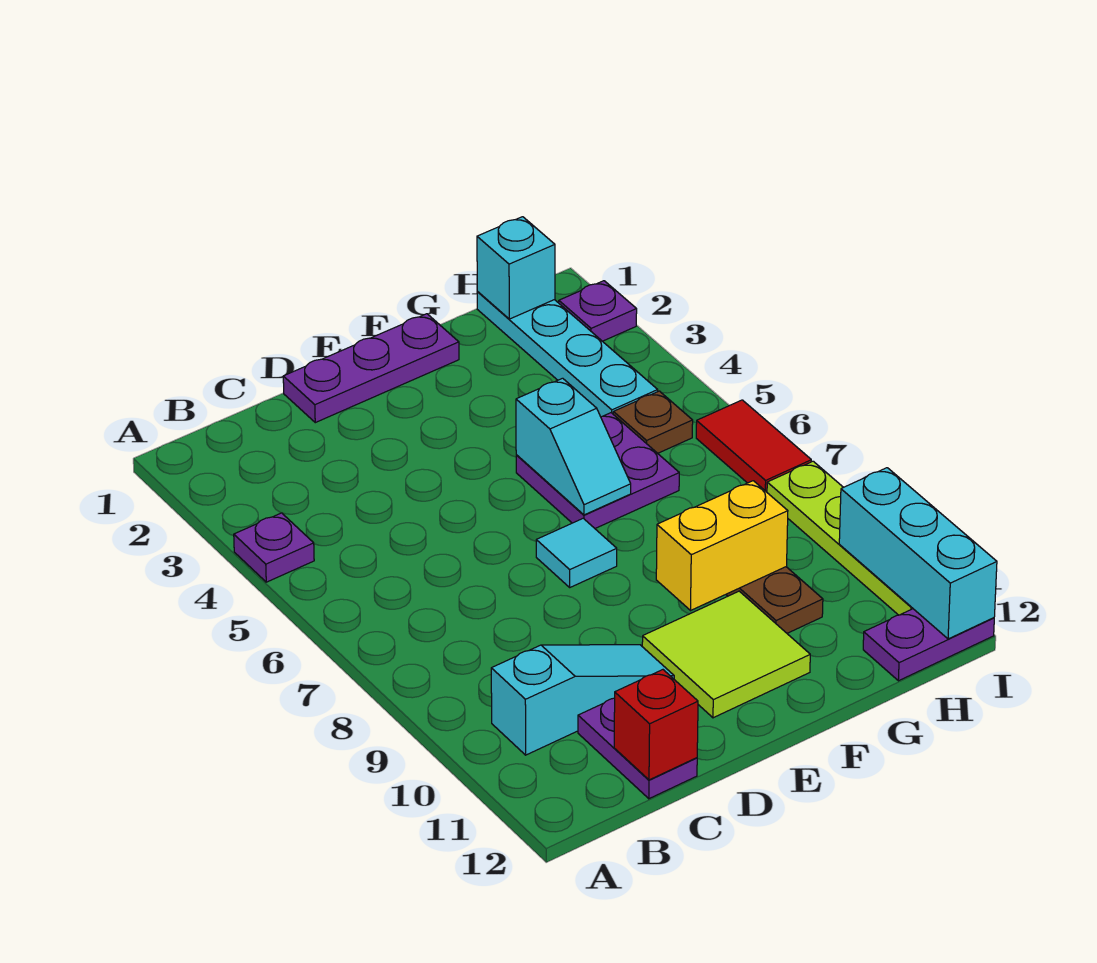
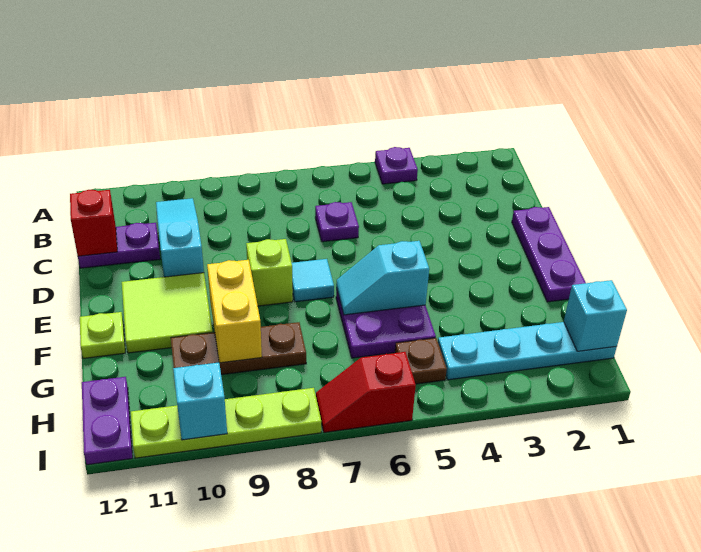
cyan 1x3 slope [491,645,674,755] -> cyan 1x3 slope turned to [156,198,204,277]
none -> lime 1x1 brick [246,239,293,306]
none -> lime 1x1 plate [80,312,125,358]
purple 1x1 plate [559,281,637,341] -> purple 1x1 plate moved to [315,202,359,242]
red 1x2 tile [696,400,811,492] -> red 1x2 slope [316,352,416,433]
cyan 1x3 brick [839,468,997,639] -> cyan 1x1 brick [173,362,227,440]

